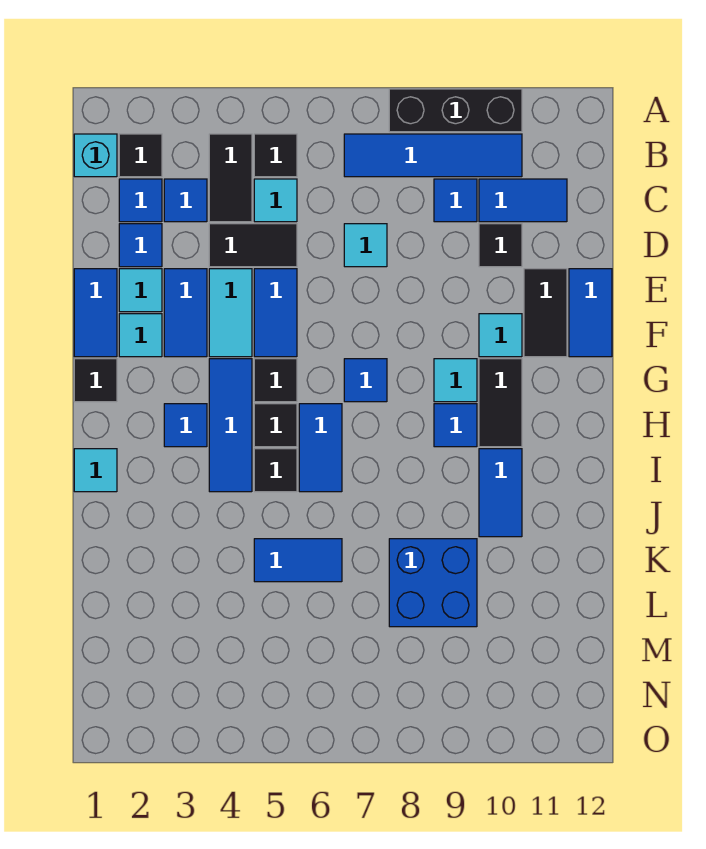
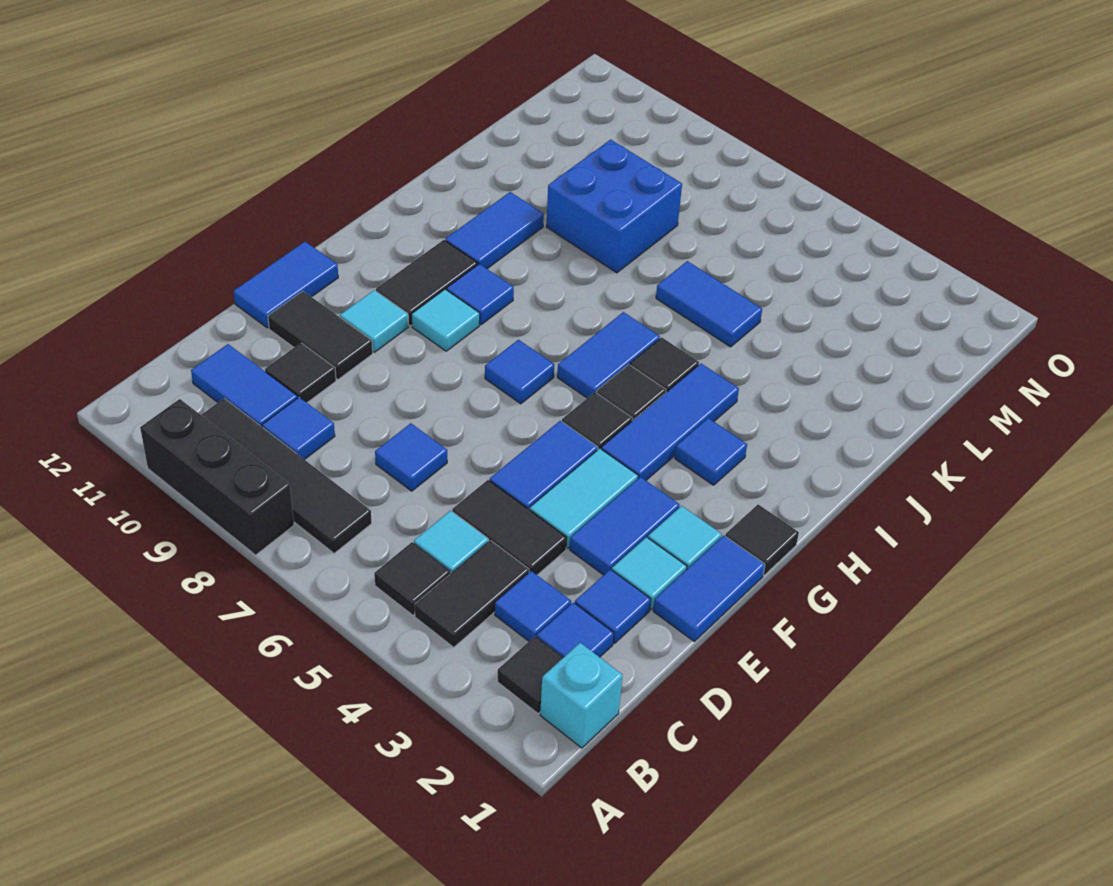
blue 1x4 tile [344,134,522,177] -> black 1x4 tile [201,398,372,553]
cyan 1x1 tile [344,224,387,267] -> blue 1x1 tile [375,423,447,491]
black 1x2 tile [524,269,567,357] -> black 1x2 tile turned to [268,291,373,380]
cyan 1x1 tile [74,449,117,492] -> none

